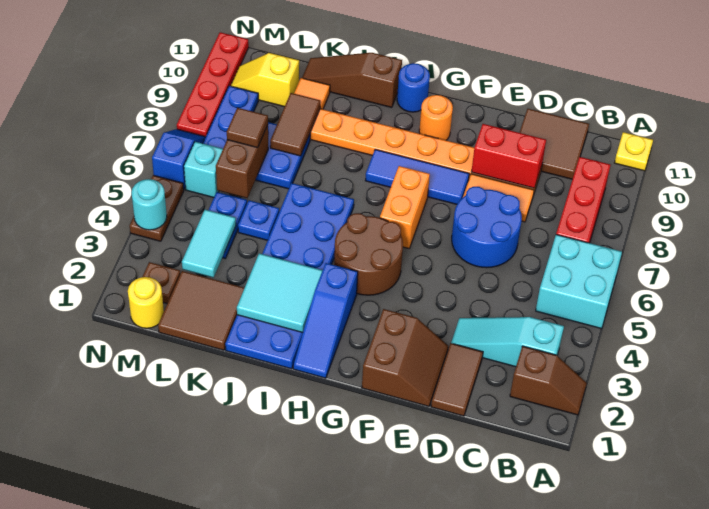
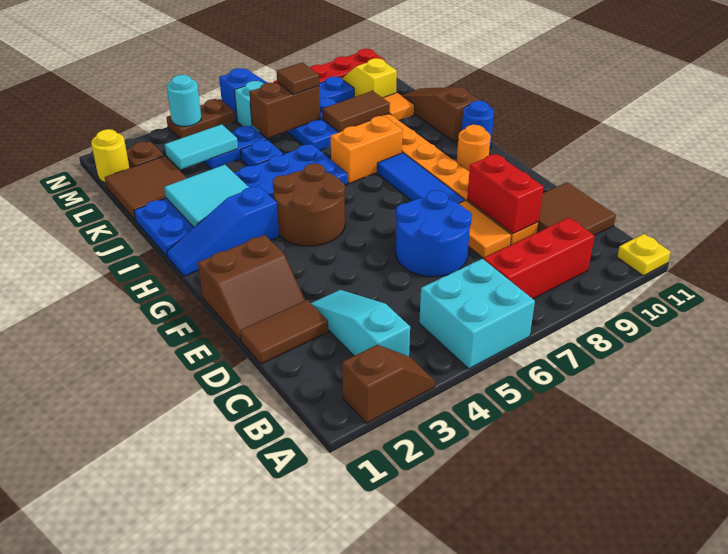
brown 1x2 slope [510,346,587,415] -> brown 1x2 slope turned to [342,345,435,423]
orange 1x2 brick [380,166,430,248] -> orange 1x2 brick moved to [331,116,403,184]

